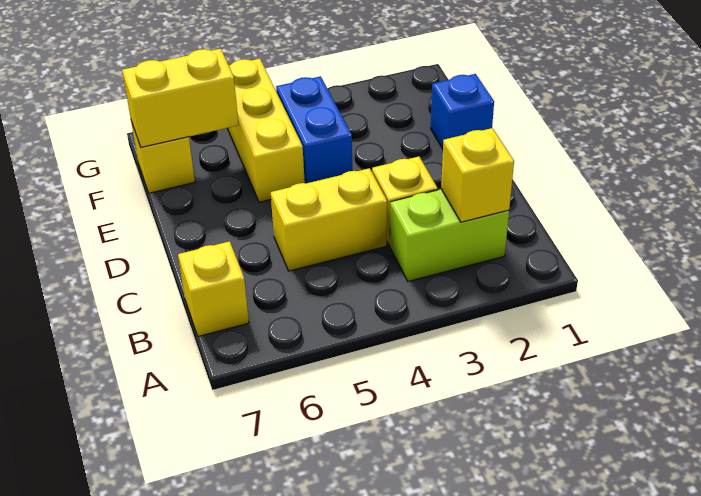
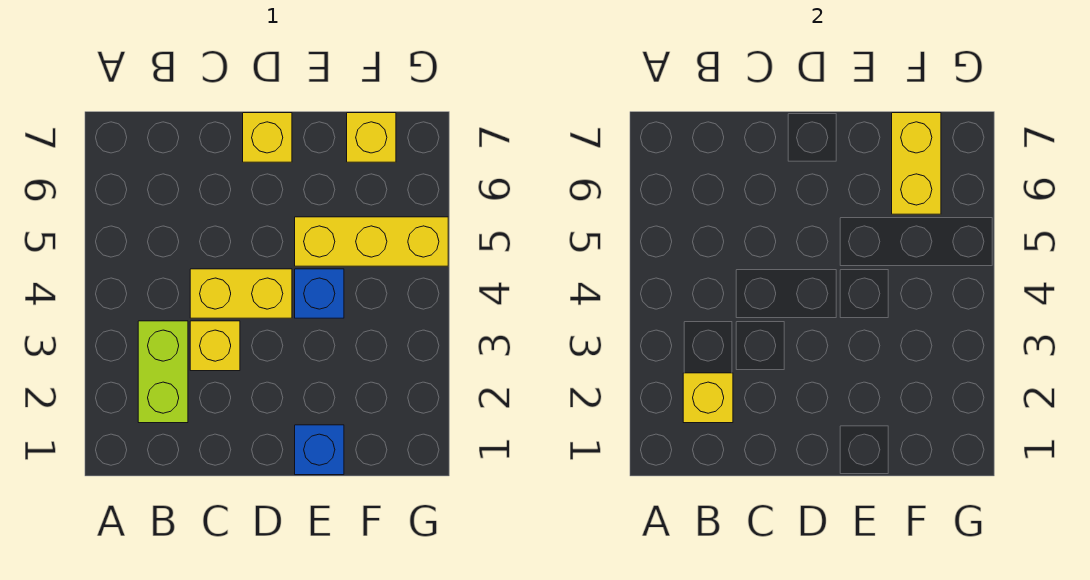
yellow 1x1 brick [178,241,249,336] -> yellow 1x1 brick moved to [243,113,292,162]
yellow 1x2 brick [271,168,387,271] -> yellow 1x2 brick turned to [190,269,292,318]
blue 1x2 brick [276,76,352,183] -> blue 1x1 brick [295,269,344,318]

